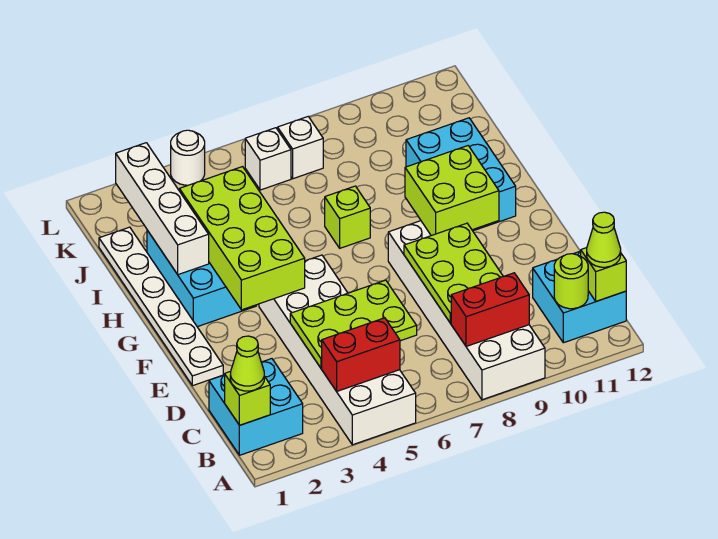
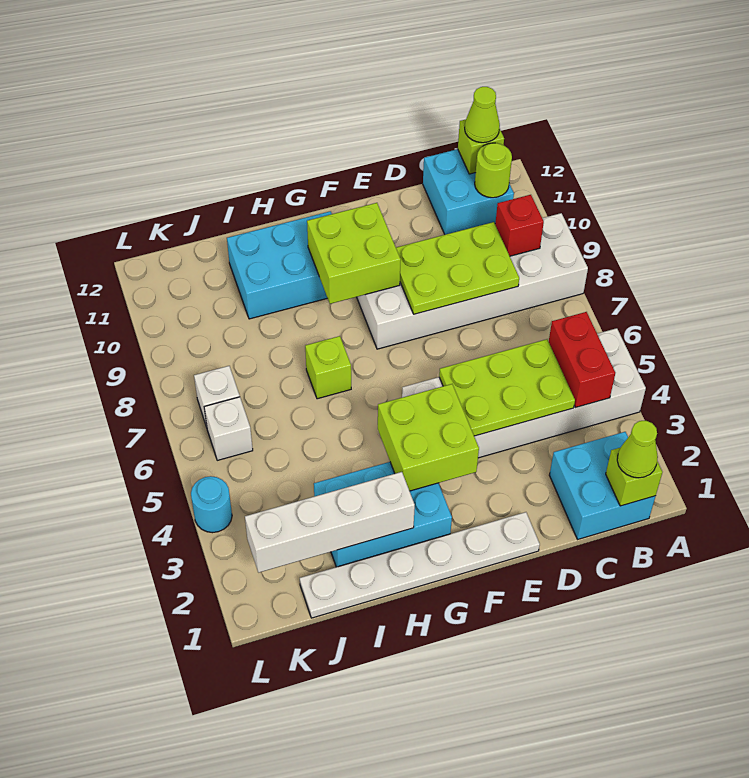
red 1x2 brick [451,273,529,346] -> red 1x1 brick [495,195,544,256]
lime 2x3 plate [290,280,417,368] -> lime 2x3 plate turned to [439,339,575,436]
lime 2x4 brick [179,167,305,310] -> lime 2x2 brick [378,384,479,491]
white 1x1 round brick [171,130,205,185] -> cyan 1x1 round brick [191,476,232,533]

